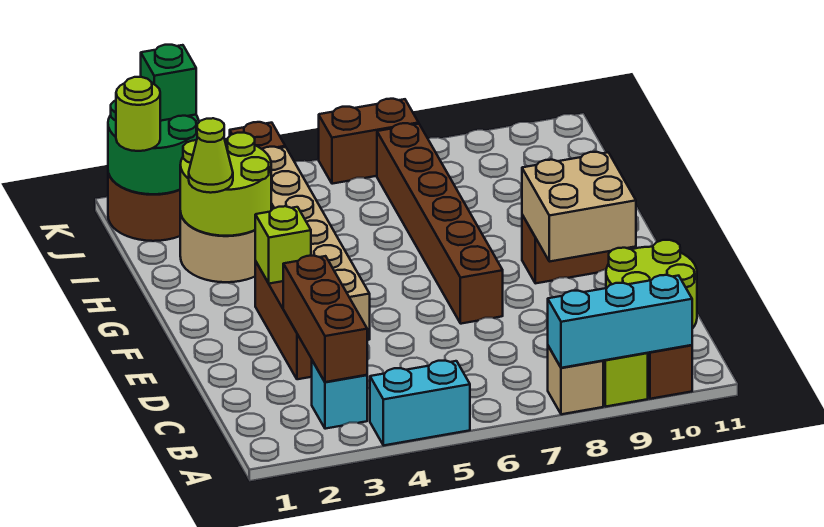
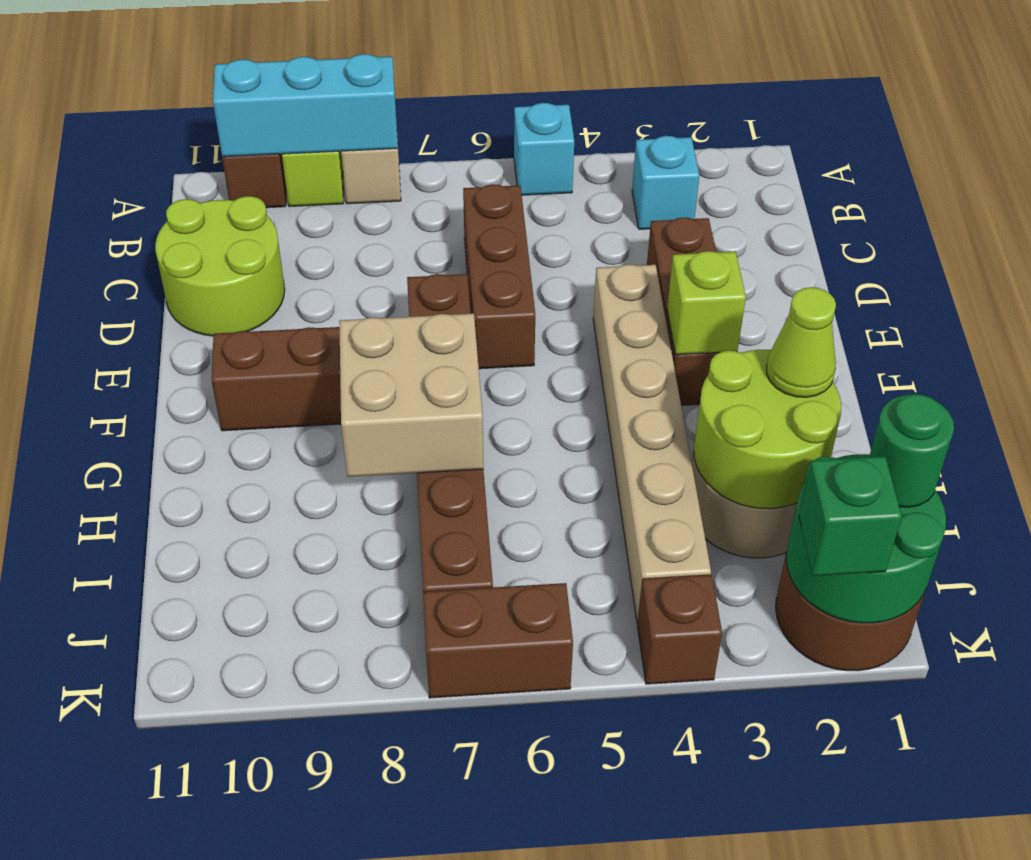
cyan 1x2 brick [370,361,470,445] -> cyan 1x1 brick [514,103,574,195]
brown 1x3 brick [283,256,367,382] -> brown 1x3 brick moved to [463,184,535,369]
tan 2x2 brick [522,152,636,262] -> tan 2x2 brick moved to [339,313,483,477]
lime 1x1 round brick [116,77,160,151] -> green 1x1 round brick [869,394,954,507]

